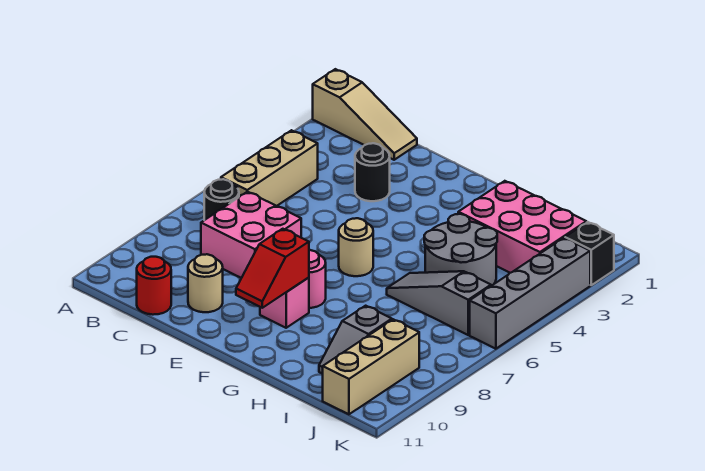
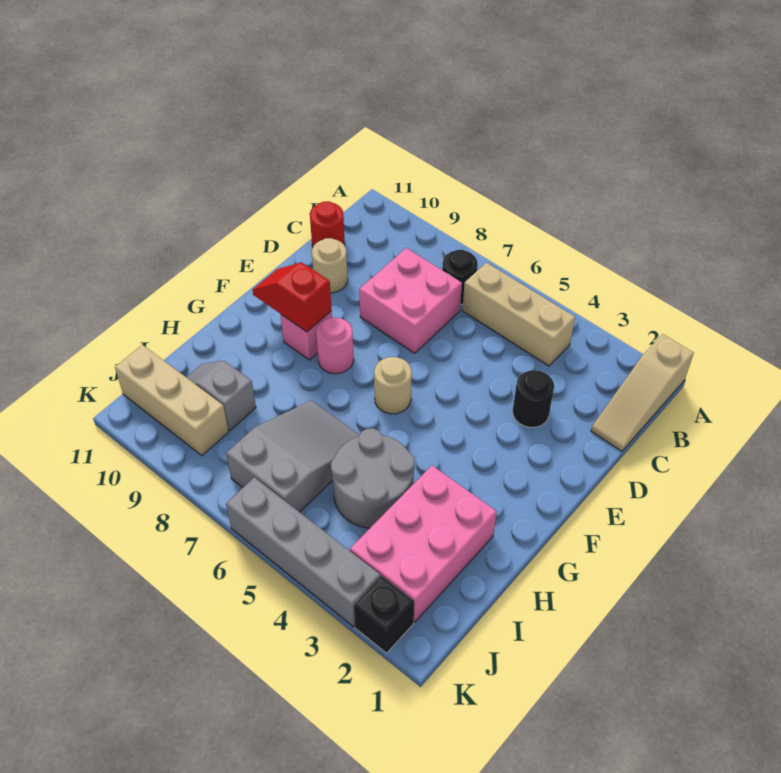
grey 1x3 slope [387,271,491,335] -> grey 2x3 slope [226,401,359,512]

